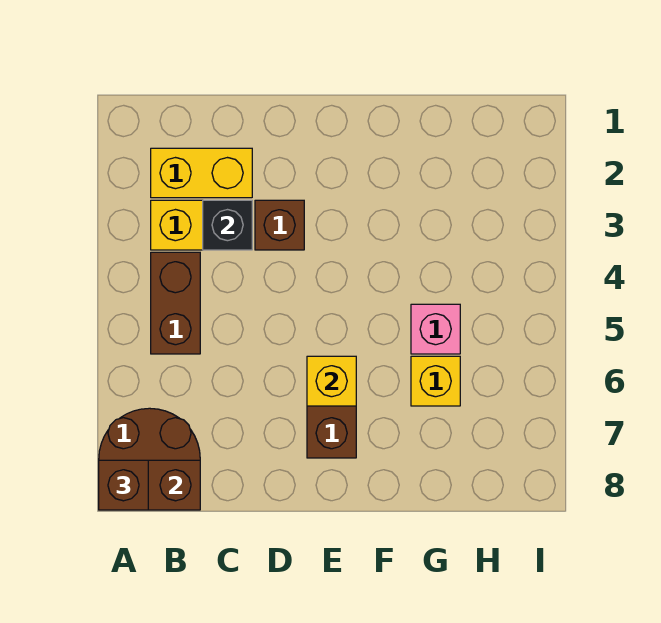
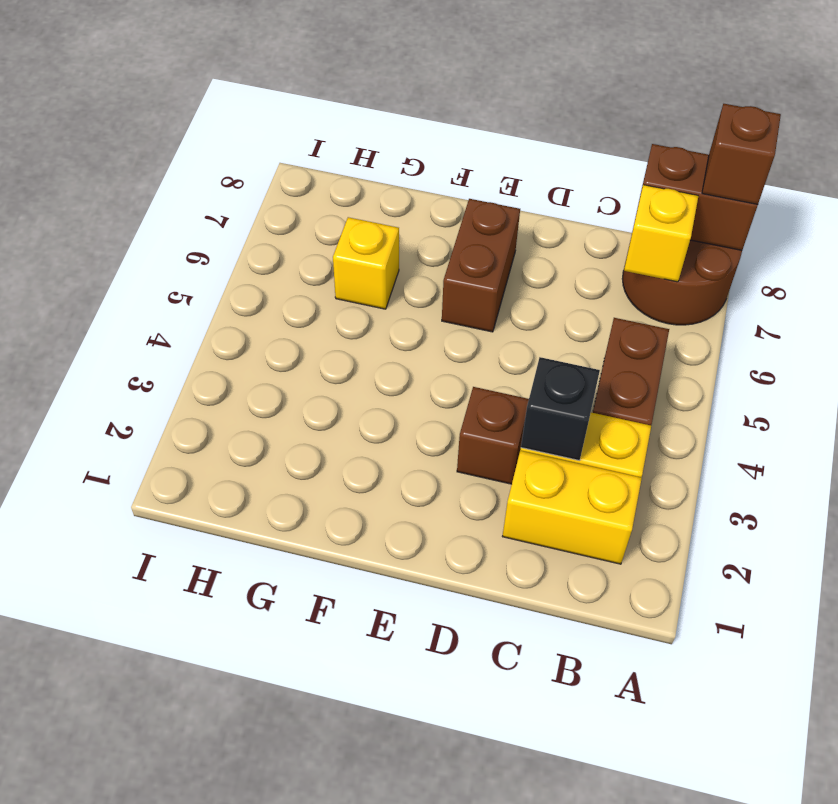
yellow 1x1 brick [307,356,356,406] -> yellow 1x1 brick moved to [624,185,698,282]
pink 1x1 brick [411,304,460,354] -> none

